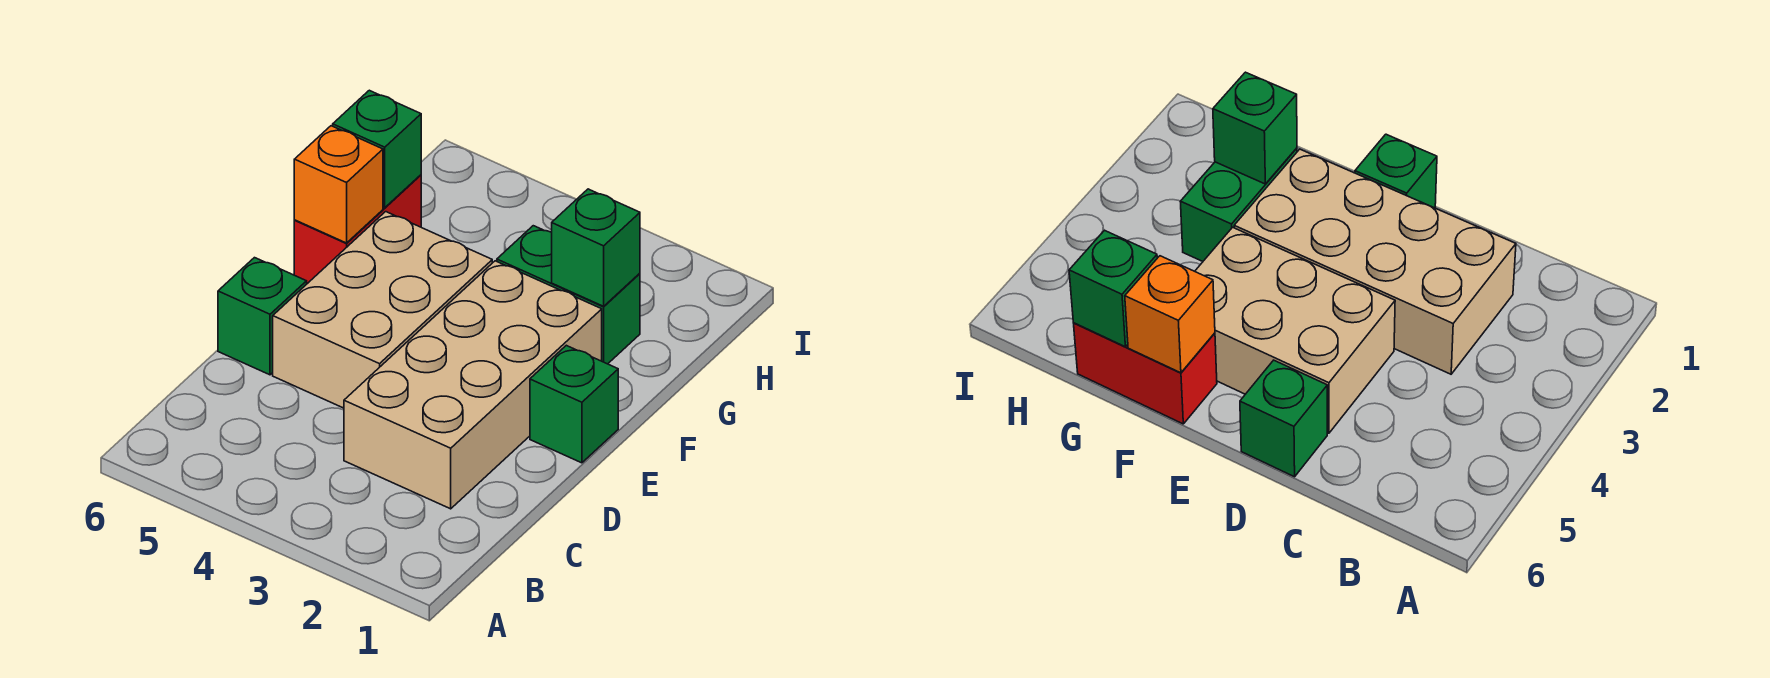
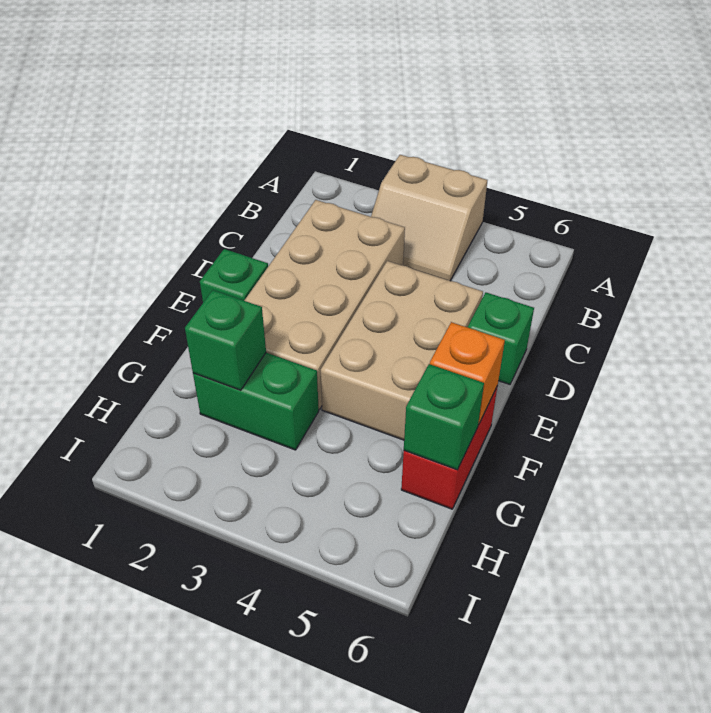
none -> tan 2x2 slope [371,155,487,281]

